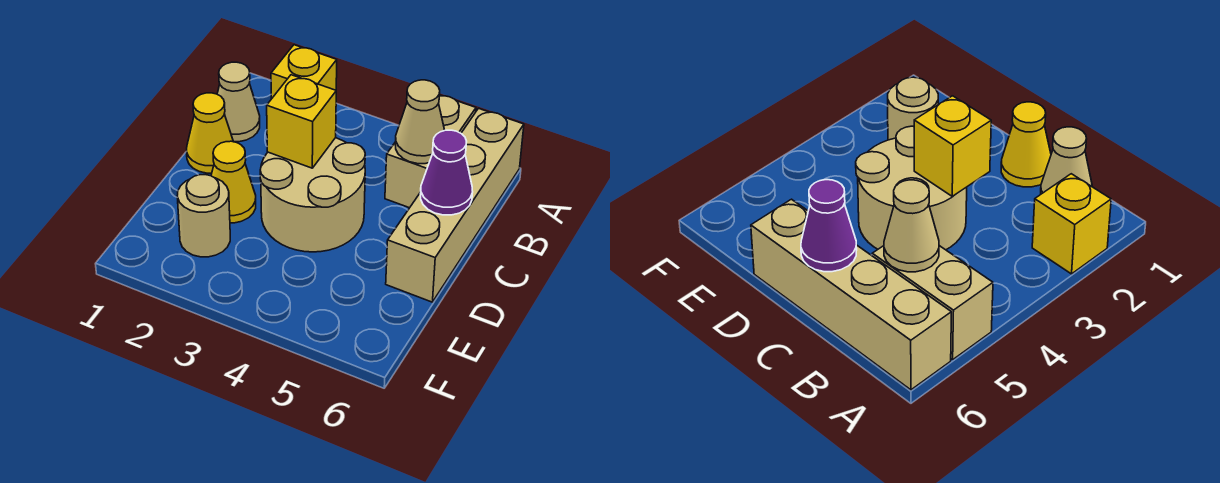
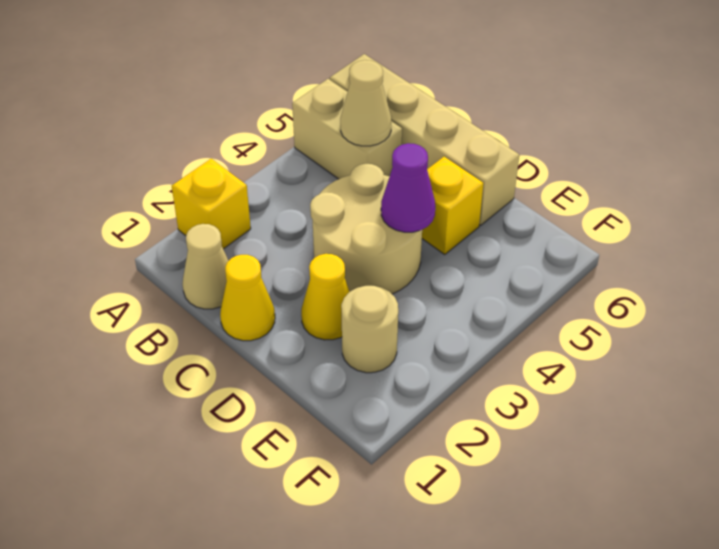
yellow 1x1 brick [267,75,336,168] -> yellow 1x1 brick moved to [422,157,483,254]
purple 1x1 cone [421,130,473,215] -> purple 1x1 cone moved to [381,143,435,232]

